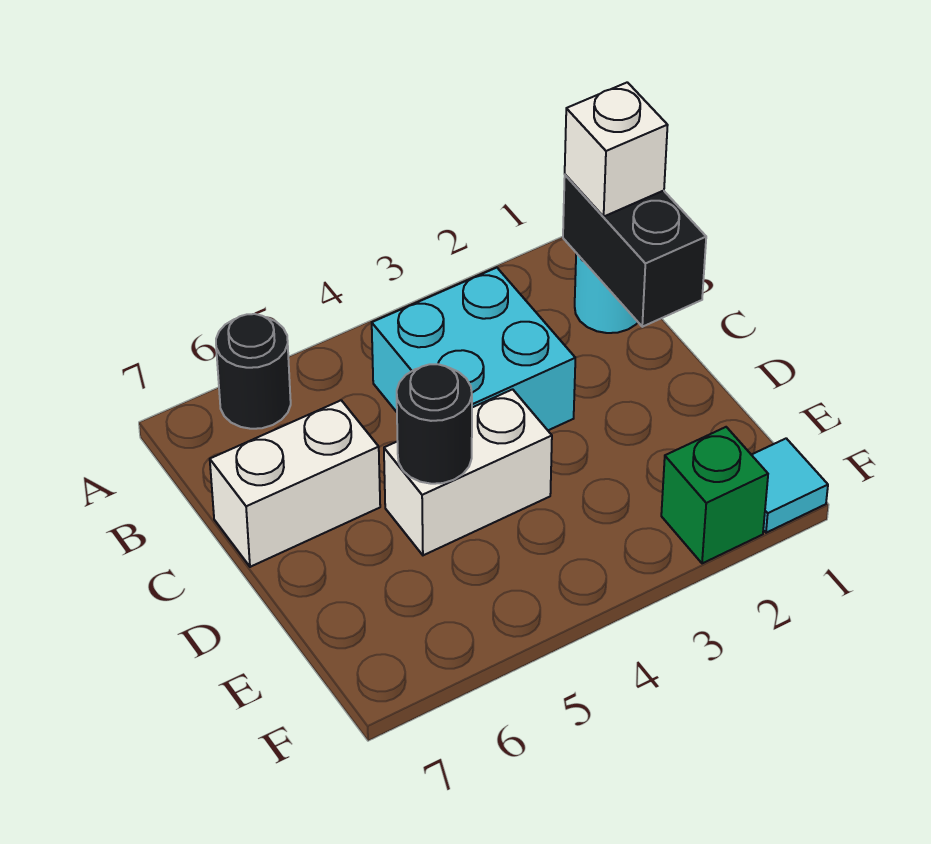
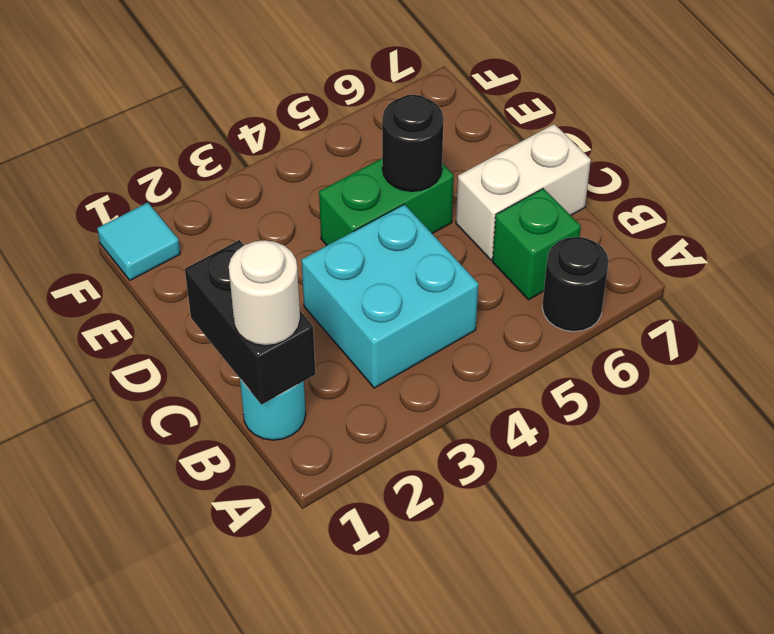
white 1x1 brick [565,82,668,216] -> white 1x1 round brick [229,240,300,346]
white 1x2 brick [384,389,552,555] -> green 1x2 brick [319,158,454,245]
green 1x1 brick [661,427,768,563] -> green 1x1 brick moved to [493,188,581,300]

